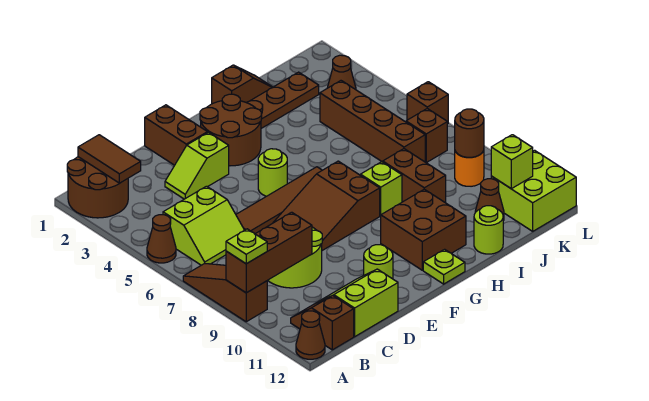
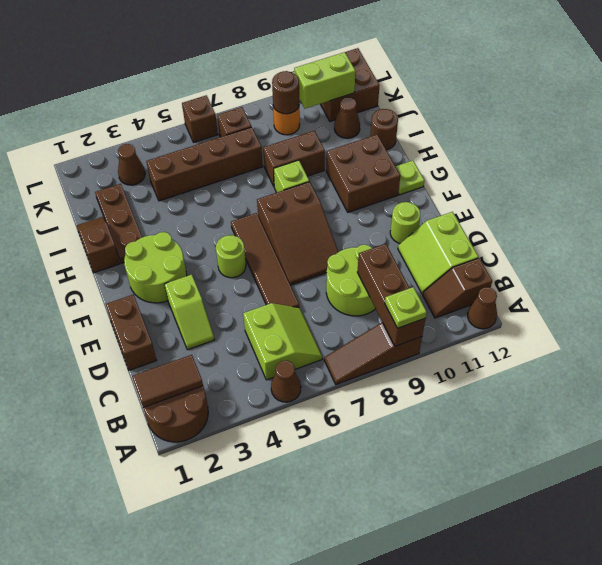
brown 1x2 brick [145,105,207,165] -> brown 1x2 brick turned to [106,295,157,370]
brown 2x2 round brick [200,94,262,166] -> lime 2x2 round brick [124,232,187,303]
lime 1x1 round brick [474,206,503,254] -> brown 1x1 round brick [370,109,398,150]
lime 2x2 brick [491,150,576,231] -> brown 2x2 brick [321,48,380,122]
lime 1x1 brick [491,135,533,189] -> lime 1x2 brick [294,52,356,109]

